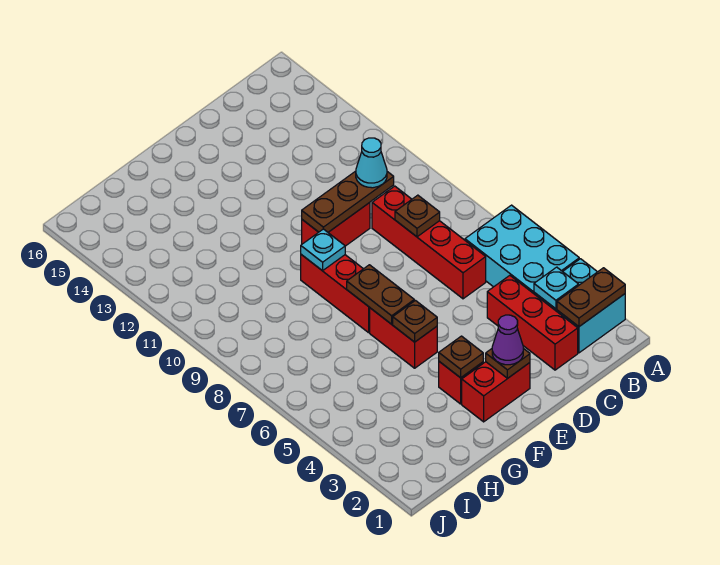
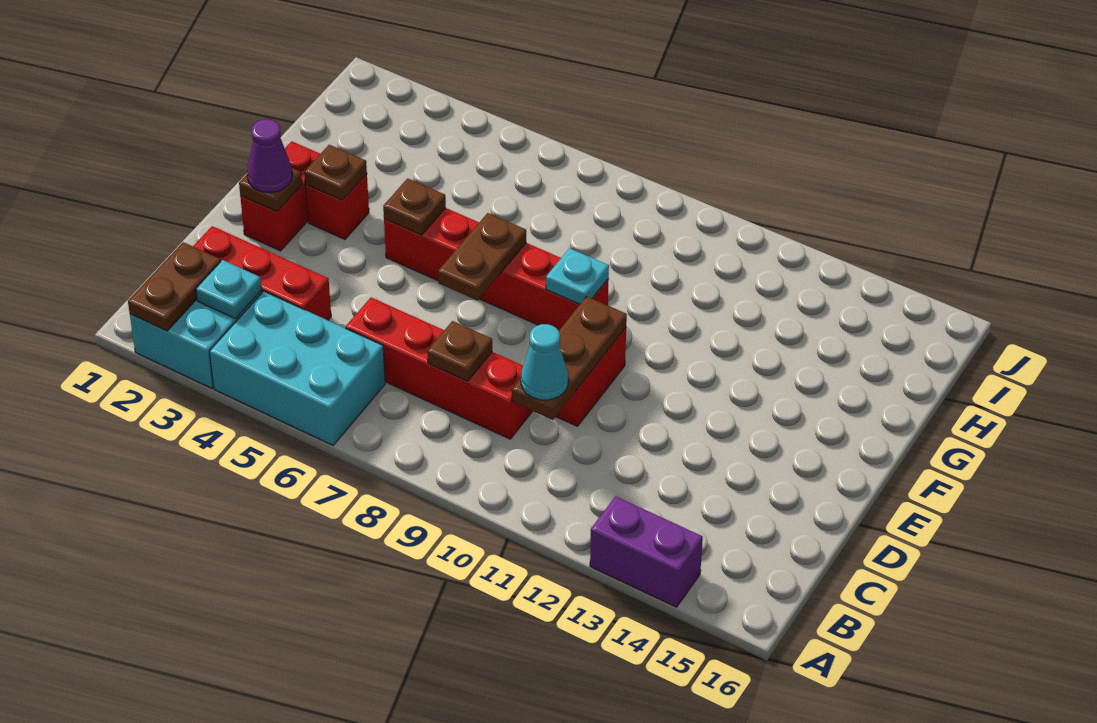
none -> purple 1x2 brick [590,496,703,607]
brown 1x2 plate [347,265,414,324] -> brown 1x2 plate turned to [438,213,526,300]

